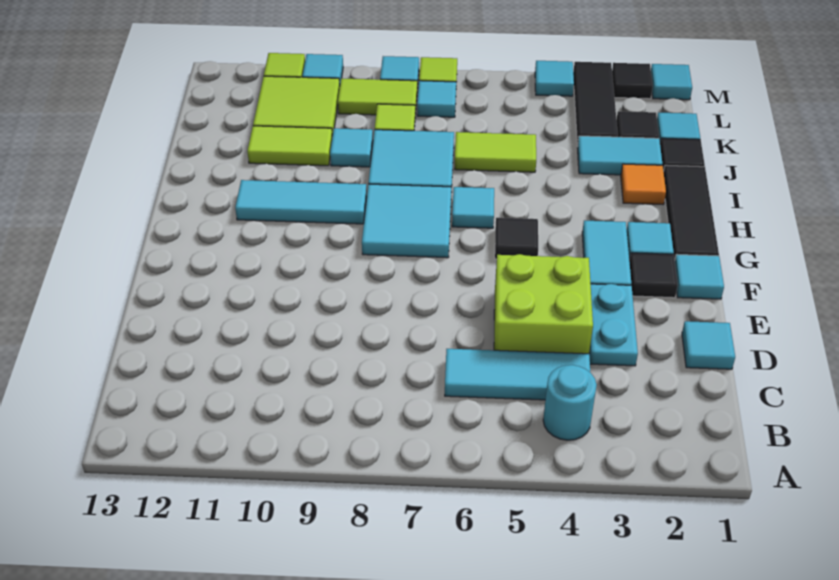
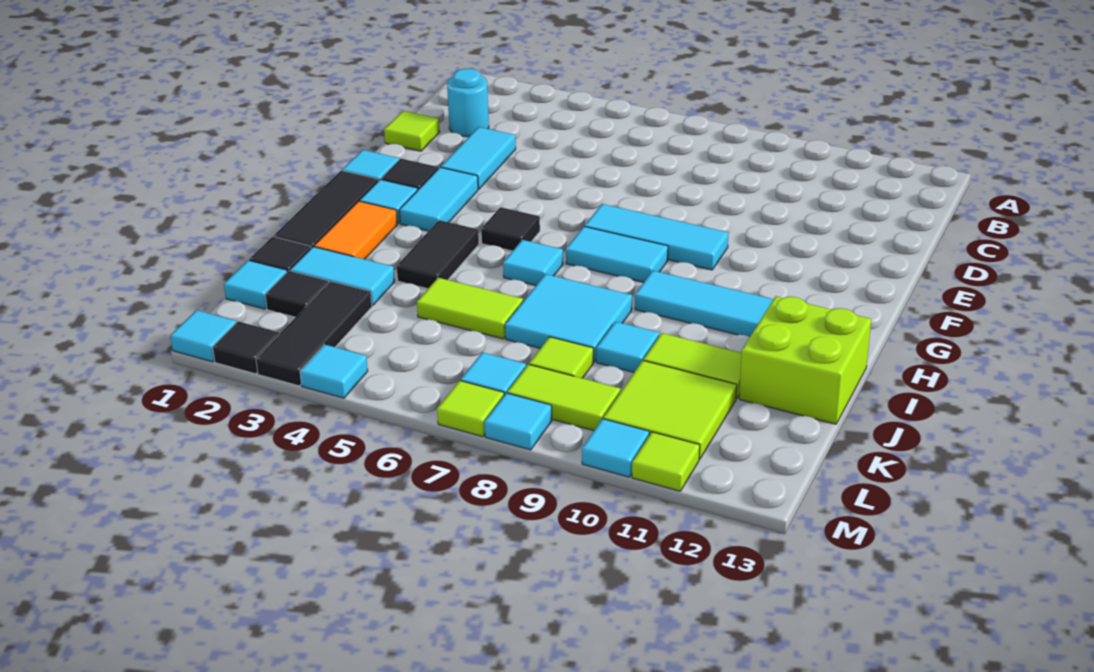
cyan 1x1 round brick [543,365,597,440] -> cyan 1x1 round brick moved to [447,69,489,137]
cyan 1x3 tile [445,349,590,400] -> cyan 1x3 tile moved to [585,204,728,270]
cyan 1x1 tile [682,321,735,369] -> lime 1x1 tile [384,111,440,151]
cyan 1x2 plate [589,284,638,366] -> cyan 1x2 tile [441,127,516,189]
lime 2x2 brick [494,254,593,354] -> lime 2x2 brick moved to [739,296,871,424]
cyan 2x2 tile [362,184,451,258] -> cyan 1x2 tile [566,226,668,282]
none -> black 1x2 tile [397,220,479,289]
orange 1x1 tile [621,164,666,205] -> orange 1x2 tile [314,201,397,259]

